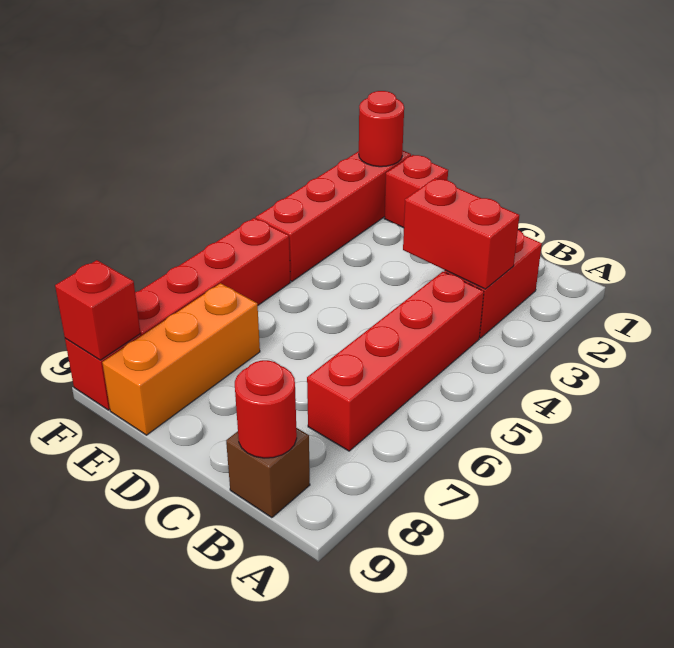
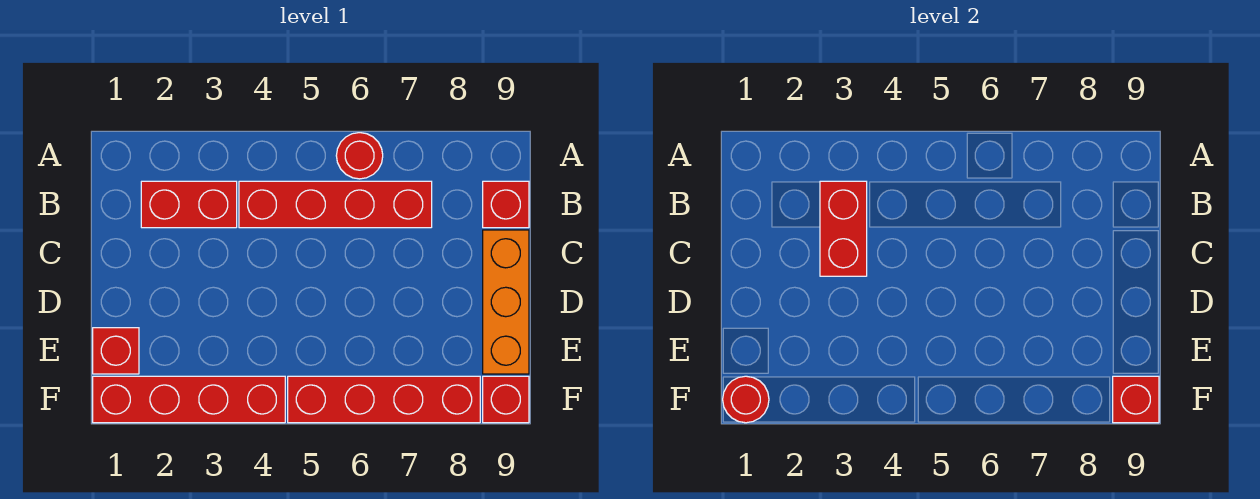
brown 1x1 brick [226,428,310,518] -> red 1x1 brick [483,181,529,228]
red 1x1 round brick [235,360,297,458] -> red 1x1 round brick moved to [336,133,383,179]
orange 1x3 brick [102,283,260,435] -> orange 1x3 brick turned to [483,230,529,374]

